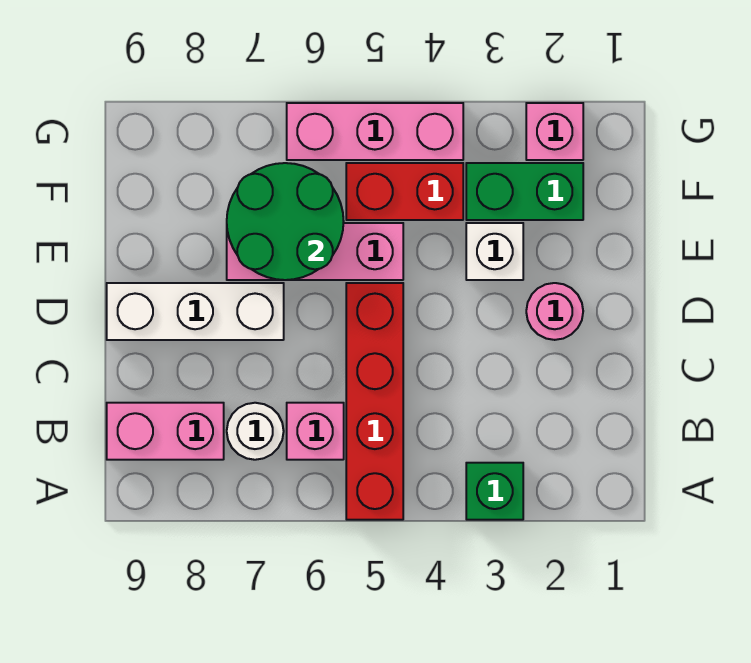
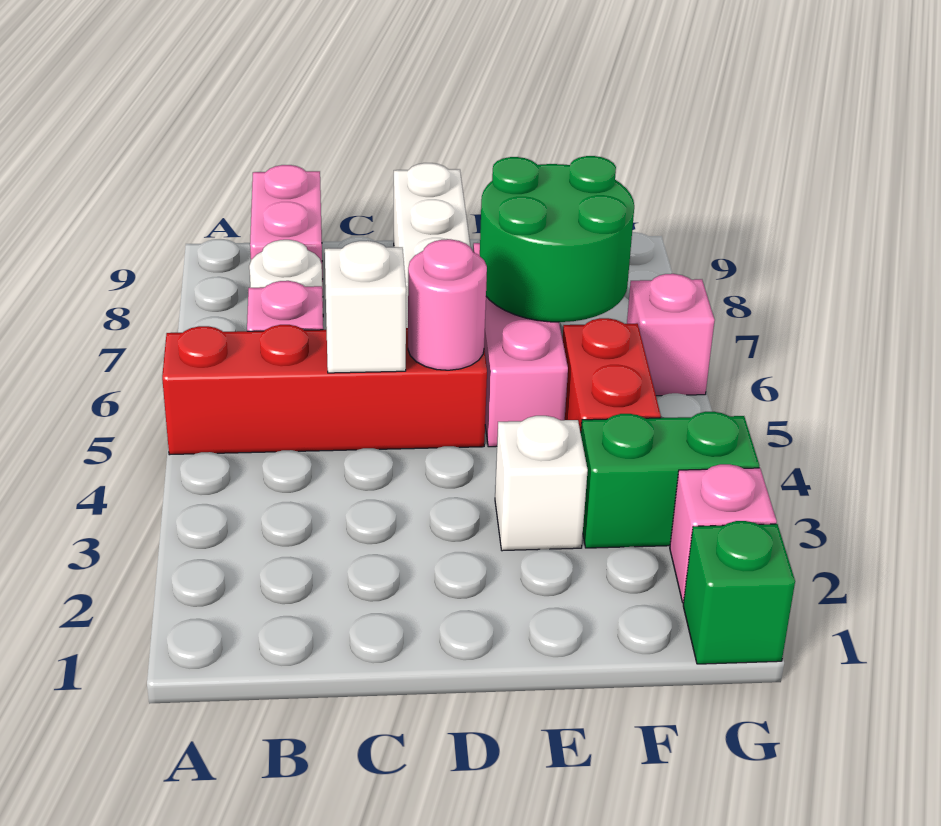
green 1x1 brick [466,463,523,520] -> green 1x1 brick moved to [683,521,795,664]
none -> white 1x1 brick [325,241,406,373]
pink 1x1 round brick [526,283,583,340] -> pink 1x1 round brick moved to [408,239,487,370]
green 1x2 brick [466,163,583,220] -> green 1x2 brick turned to [581,412,759,548]
pink 1x3 brick [287,103,463,160] -> pink 1x1 brick [627,274,715,396]

